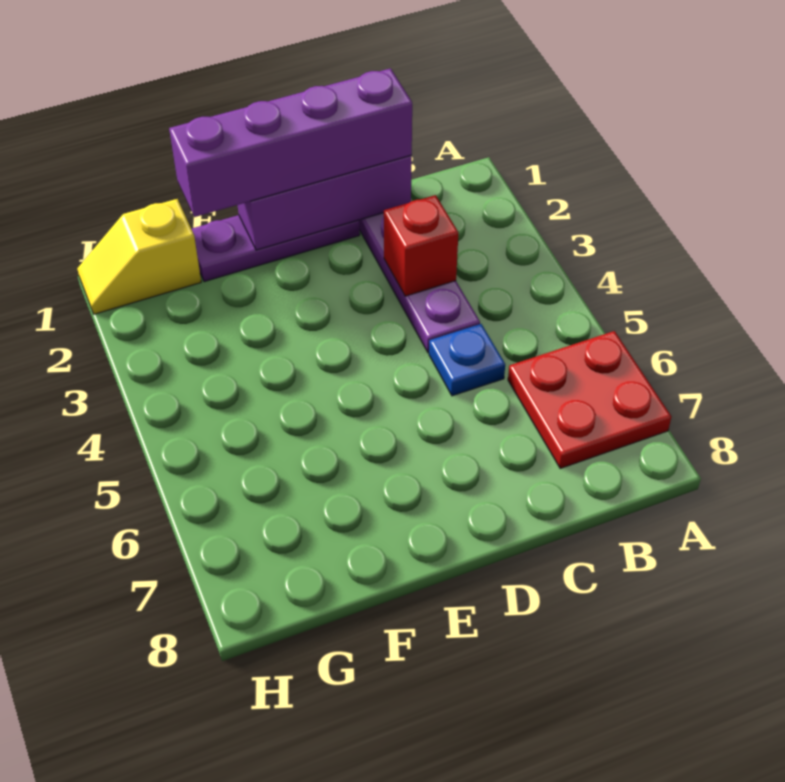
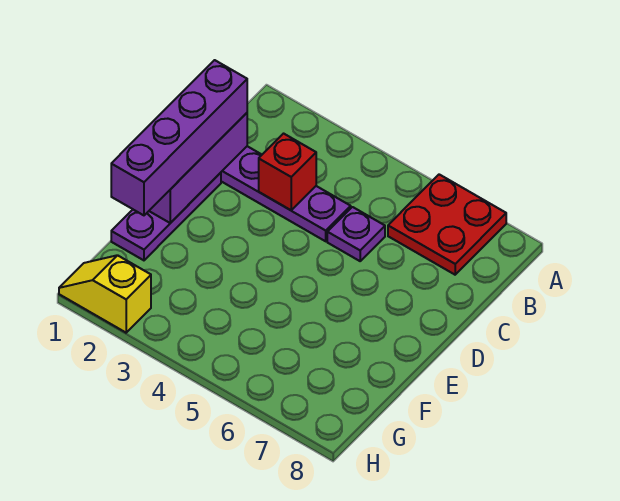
blue 1x1 plate [429,324,505,396] -> purple 1x1 plate [327,207,385,261]
yellow 1x2 slope [77,199,201,314] -> yellow 1x2 slope turned to [59,255,151,333]

